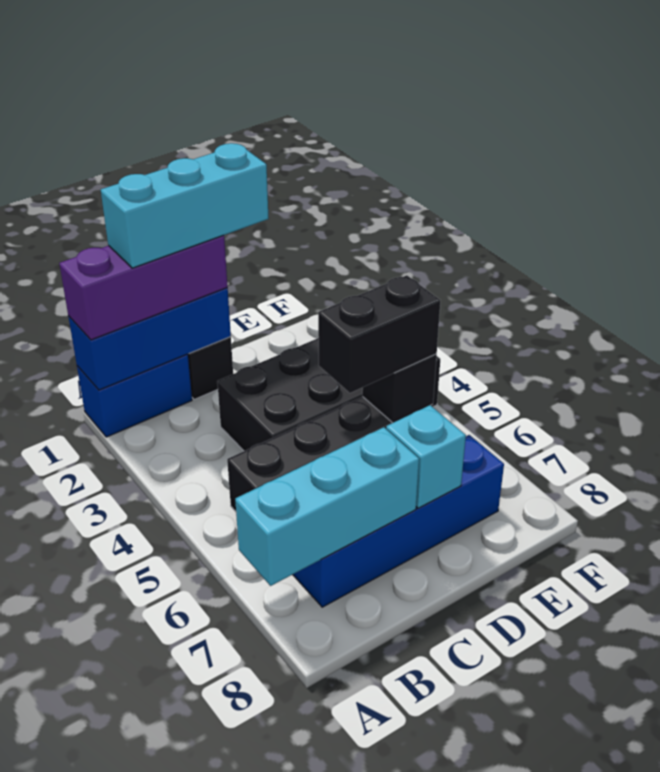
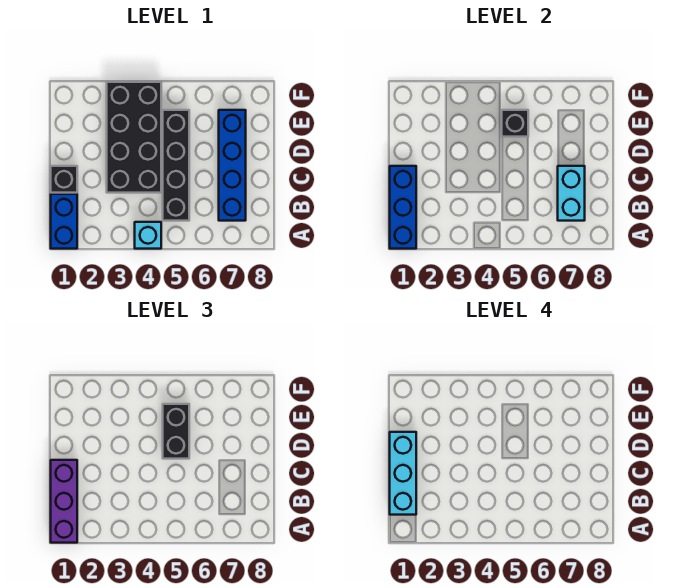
cyan 1x3 brick [235,427,419,586] -> cyan 1x2 brick [558,166,585,221]
cyan 1x1 brick [386,405,466,508] -> cyan 1x1 brick moved to [135,222,161,249]

